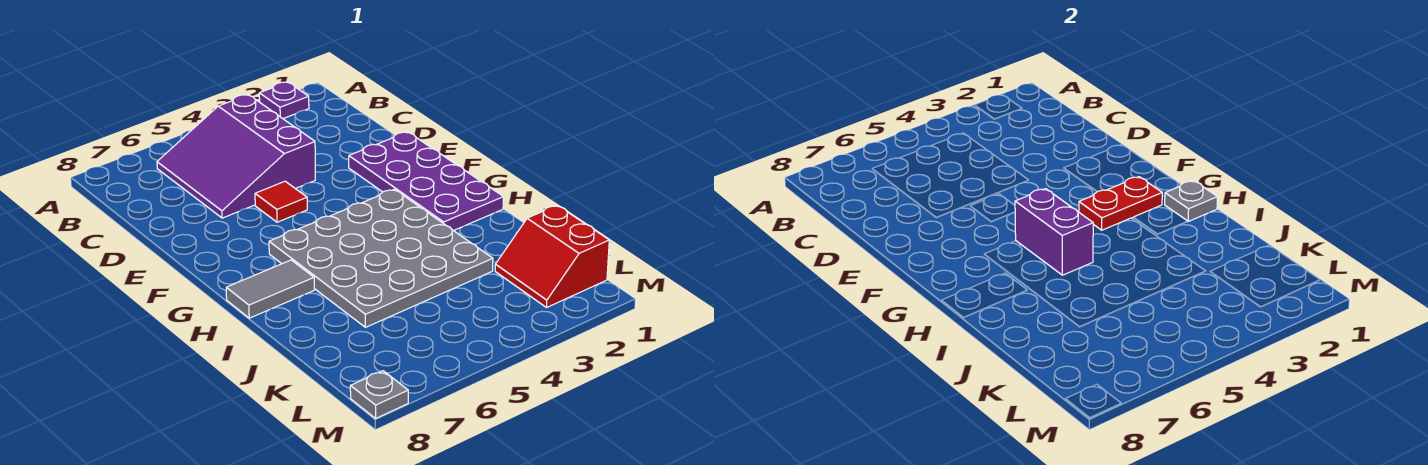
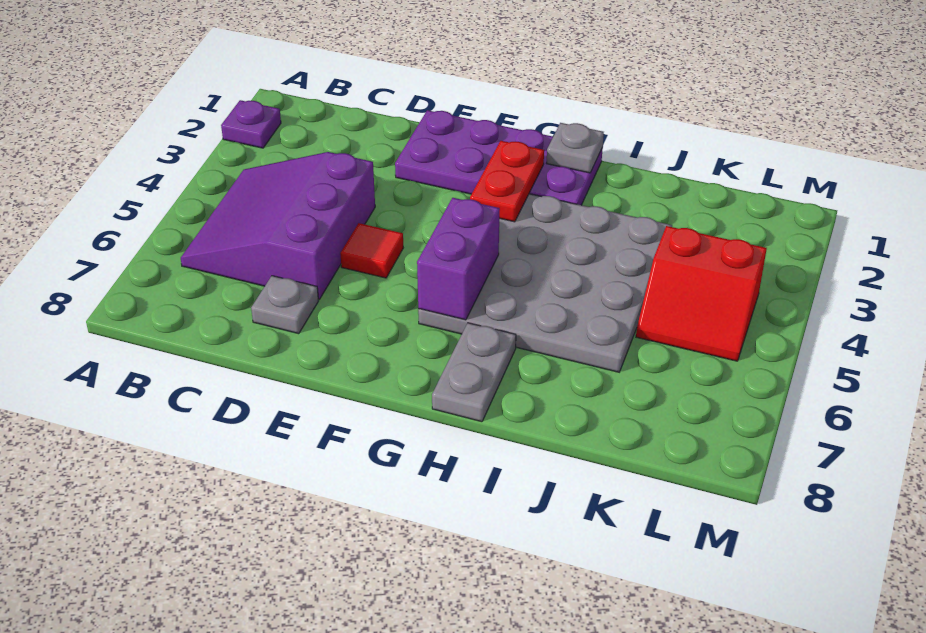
purple 3x3 slope [157,95,315,218] -> purple 3x3 slope turned to [181,152,375,299]
purple 1x2 brick [1015,189,1093,275] -> purple 1x2 brick turned to [417,198,500,320]
grey 1x2 tile [226,260,314,318] -> grey 1x2 plate [432,323,516,422]
red 2x2 slope [495,205,609,307] -> red 2x2 slope moved to [636,226,767,361]
grey 1x1 plate [350,371,408,418] -> grey 1x1 plate moved to [251,276,318,334]

